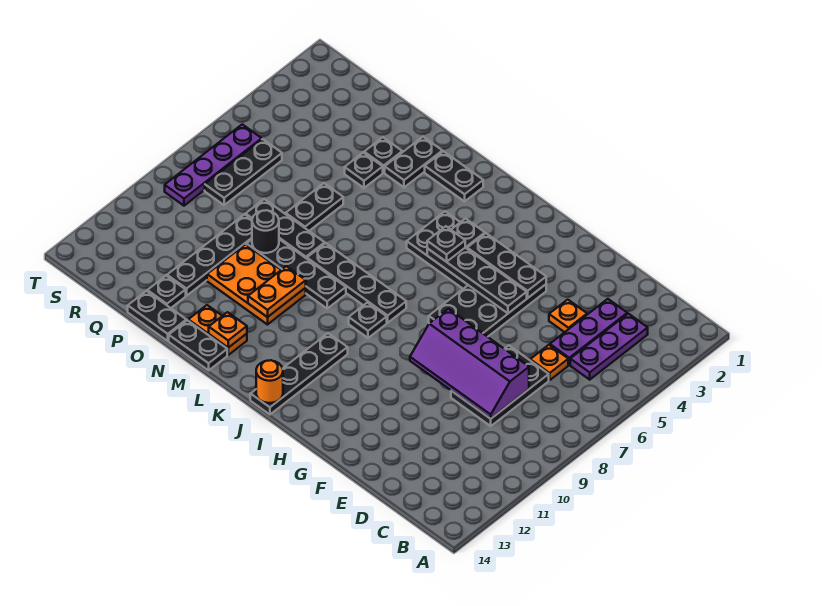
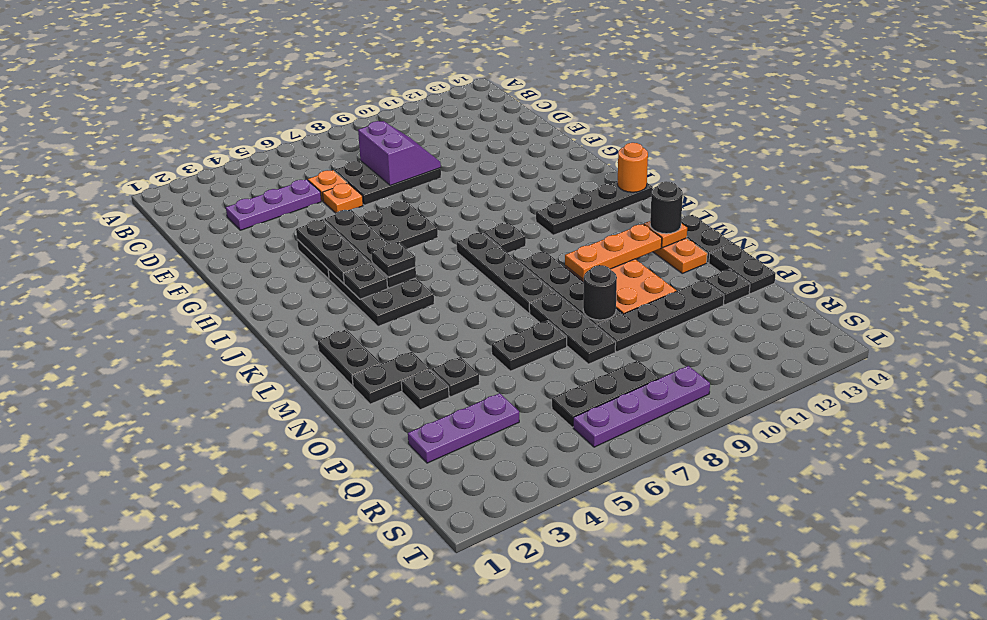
purple 1x3 plate [570,314,648,380] -> purple 1x3 plate moved to [408,393,519,463]
purple 2x4 slope [410,309,529,419] -> purple 2x2 slope [358,121,441,186]
orange 1x1 plate [549,300,587,332] -> orange 1x1 plate moved to [323,183,363,213]
orange 1x2 plate [248,266,306,317] -> orange 1x3 plate [565,224,662,280]
none -> black 1x1 round brick [650,181,683,234]

